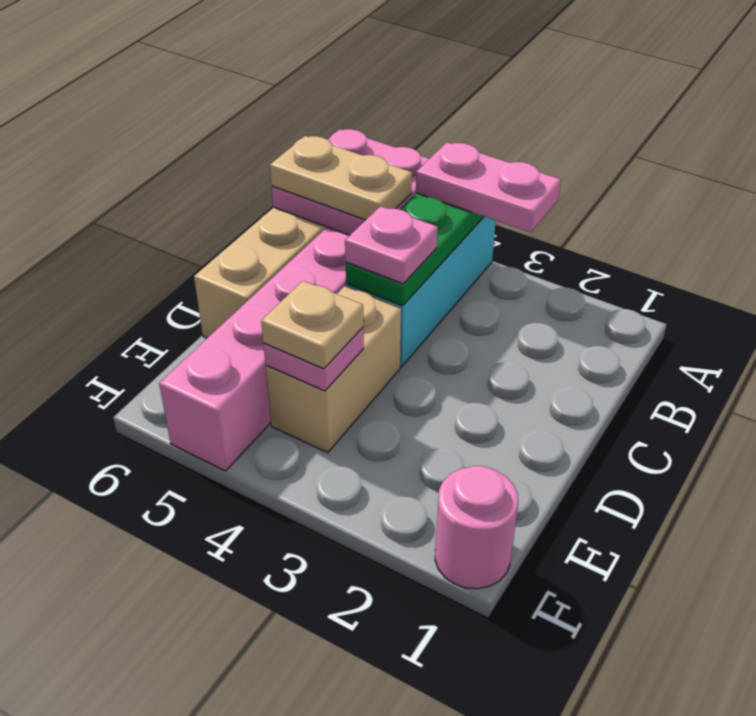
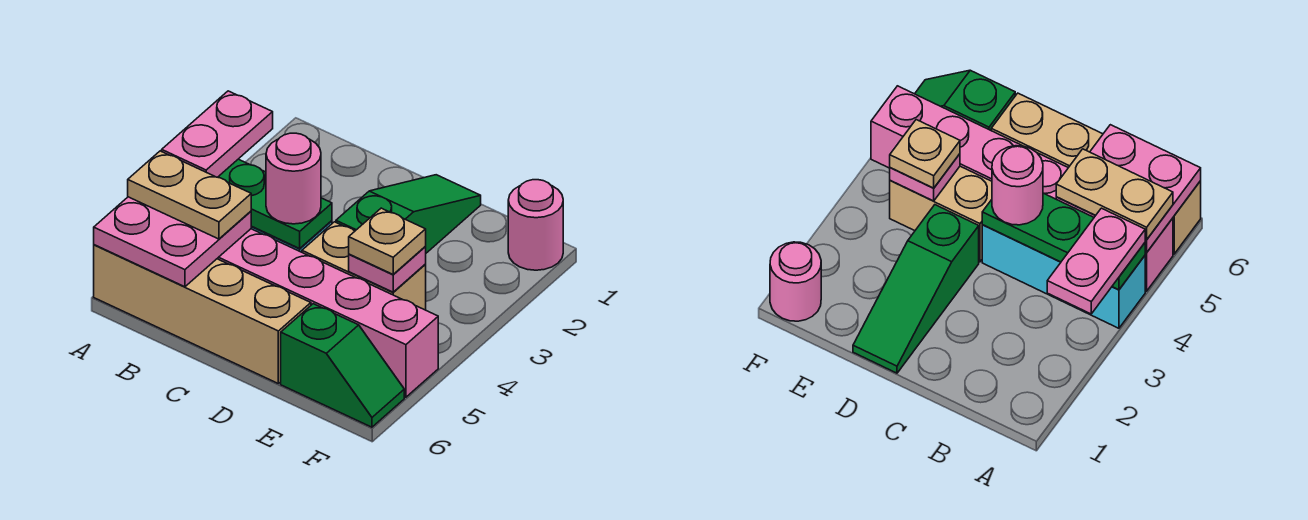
tan 1x2 plate [270,136,412,220] -> tan 1x2 plate turned to [128,151,251,239]
pink 1x1 plate [345,206,438,284] -> pink 1x1 round brick [266,133,321,224]
none -> green 1x3 slope [336,175,481,253]
none -> green 1x2 slope [281,304,404,427]

